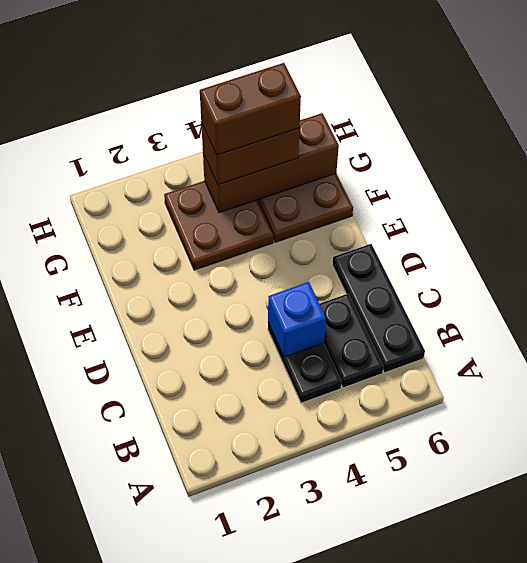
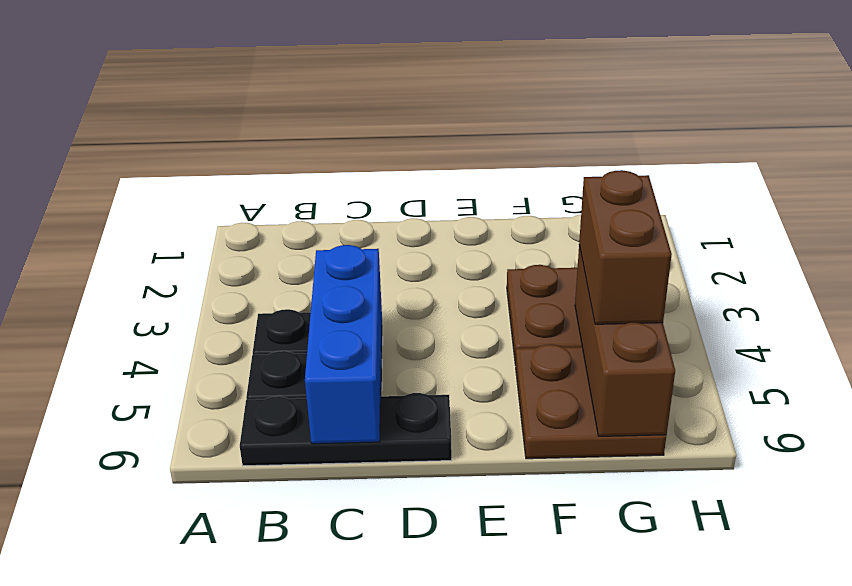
blue 1x1 brick [268,282,326,357] -> blue 1x3 brick [305,245,382,444]
brown 1x2 brick [200,63,301,155] -> none

